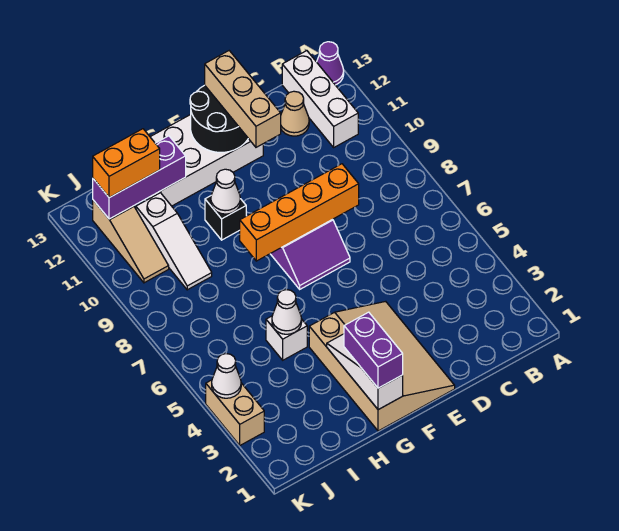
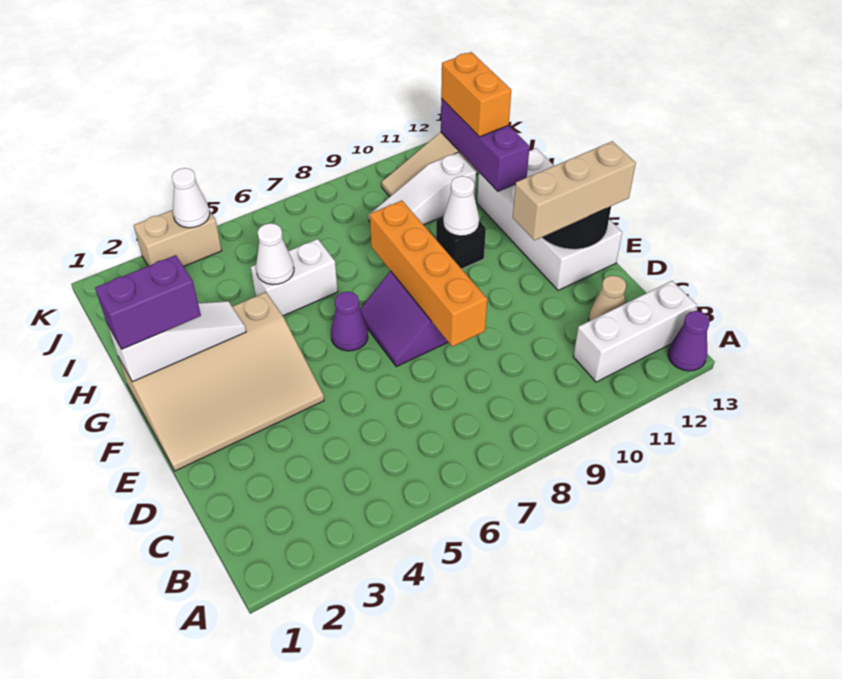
none -> purple 1x1 cone [331,291,368,351]
white 1x1 brick [266,316,307,360] -> white 1x2 brick [251,239,338,316]

